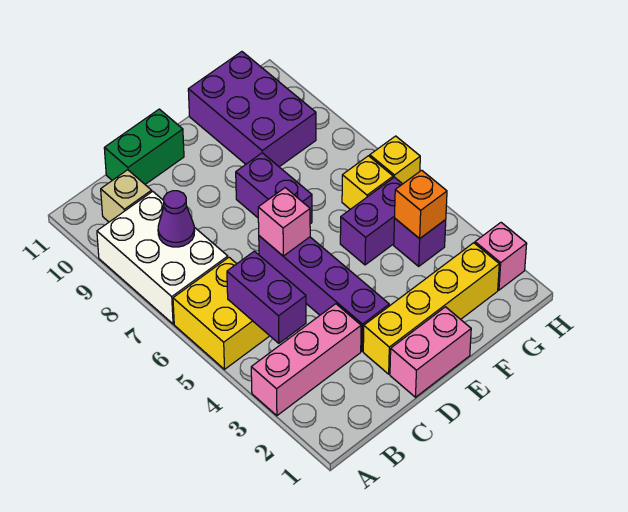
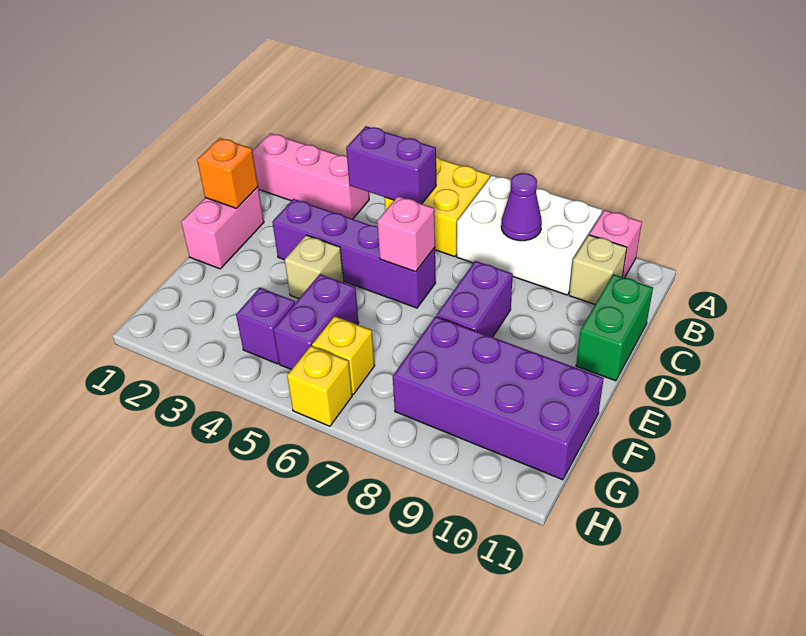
pink 1x3 brick [251,304,361,416] -> pink 1x3 brick turned to [252,133,369,219]
yellow 1x4 brick [363,243,499,374] -> none
none -> tan 1x1 brick [285,235,344,299]
purple 1x2 brick [236,153,312,224] -> purple 1x2 brick turned to [436,261,513,337]
purple 2x3 brick [188,52,316,167] -> purple 2x4 brick [393,316,604,480]
orange 1x1 brick [395,170,447,239] -> orange 1x1 brick moved to [197,138,258,208]
pink 1x1 brick [475,223,527,290] -> pink 1x1 brick moved to [589,210,642,278]

